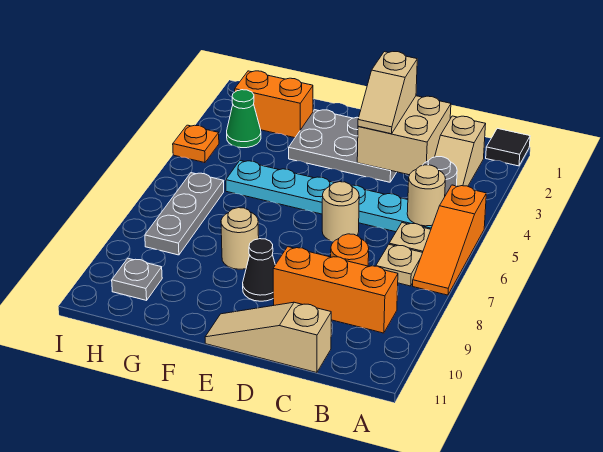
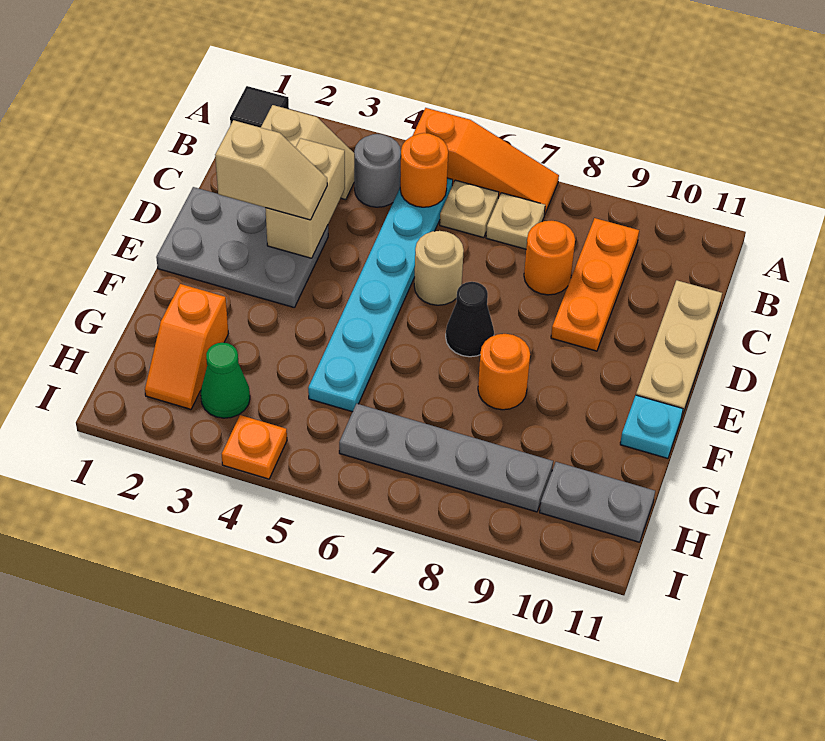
tan 1x1 round brick [407,165,446,226] -> orange 1x1 round brick [400,133,448,207]
orange 1x3 brick [273,247,398,333] -> orange 1x3 plate [551,218,639,351]
tan 2x2 brick [357,96,451,175] -> tan 1x2 brick [265,138,345,258]
tan 1x3 slope [205,302,331,373] -> tan 1x3 plate [636,280,722,415]
grey 2x3 plate [289,110,396,182] -> grey 2x3 plate turned to [156,187,328,308]
black 1x1 cone [243,239,275,301] -> black 1x1 cone moved to [446,282,494,357]
tan 1x1 round brick [221,208,259,269] -> orange 1x1 round brick [478,334,530,410]
none -> cyan 1x1 plate [620,395,683,458]
orange 1x2 brick [235,71,313,138] -> orange 1x2 slope [145,284,228,409]
grey 1x3 plate [145,173,224,255] -> grey 1x4 plate [339,404,553,512]
grey 1x1 plate [112,258,162,300] -> grey 1x2 plate [540,462,655,542]

